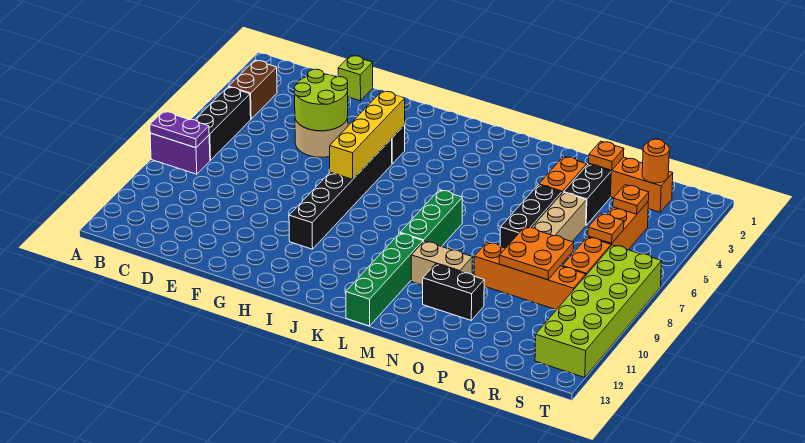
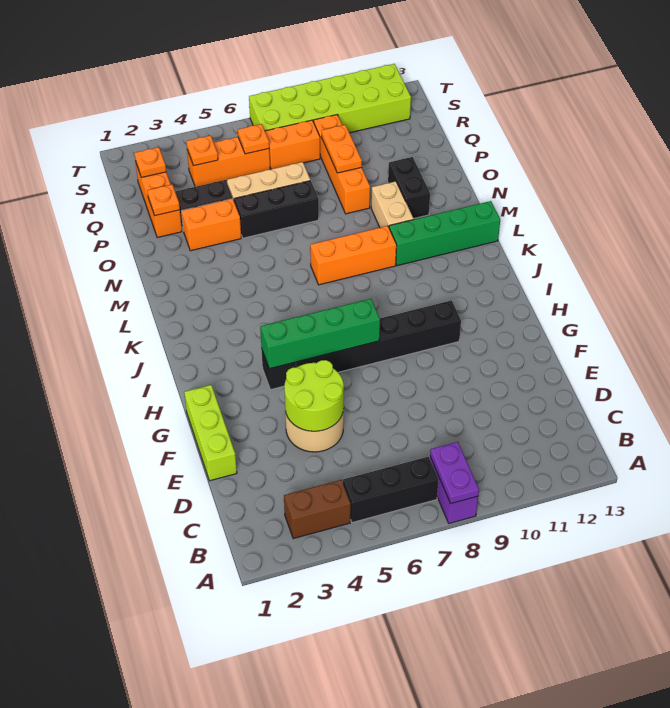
lime 1x1 brick [338,55,373,101] -> lime 1x3 brick [184,385,237,481]
yellow 1x4 brick [330,91,405,179] -> green 1x4 brick [260,299,380,369]
green 1x3 brick [400,190,462,247] -> orange 1x3 brick [310,226,397,285]
orange 2x2 plate [499,227,574,280] -> orange 1x2 plate [322,125,362,173]
orange 1x1 round brick [642,139,669,183] -> orange 1x1 plate [134,147,166,178]

